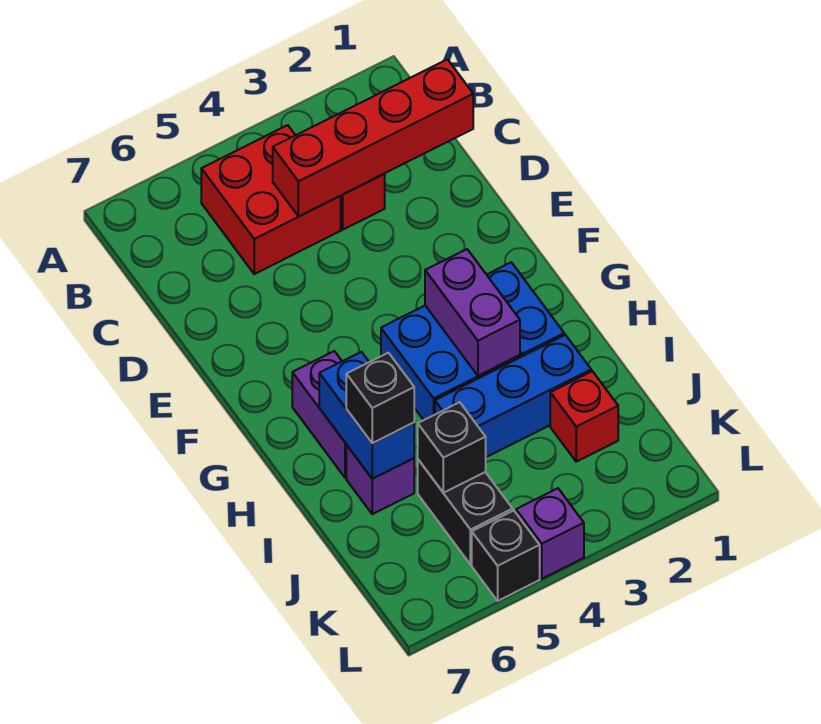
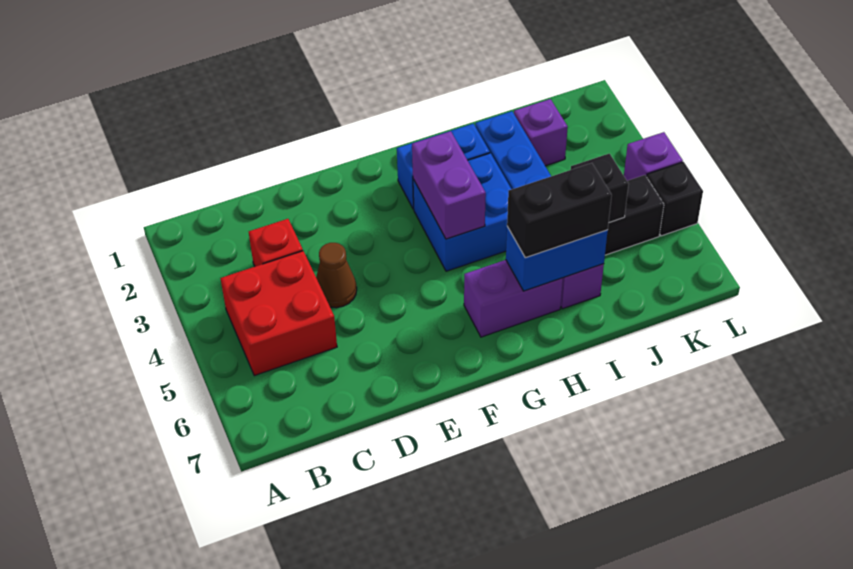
red 1x4 brick [273,59,473,216] -> none
none -> brown 1x1 cone [316,243,357,308]
purple 1x2 brick [425,249,520,376] -> purple 1x2 brick turned to [412,131,486,239]
black 1x1 brick [346,353,414,443] -> black 1x2 brick [507,163,612,258]
red 1x1 brick [550,371,618,462] -> purple 1x1 brick [514,99,568,166]

